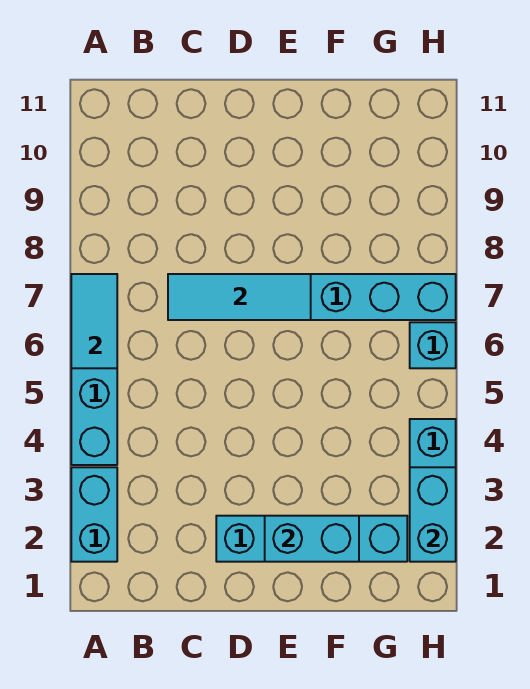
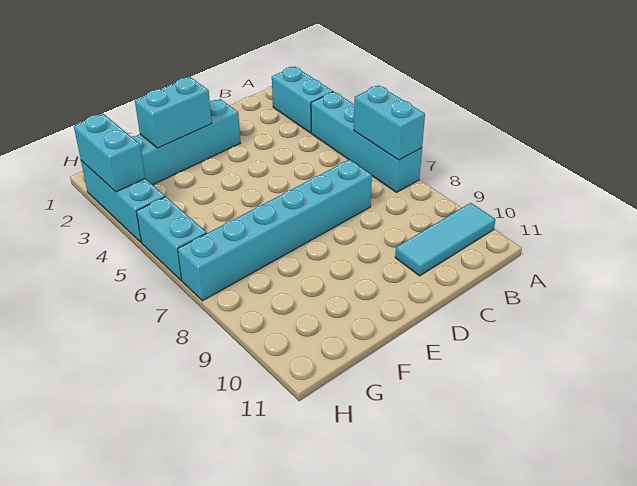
cyan 1x2 tile [71,274,117,368] -> cyan 1x2 brick [354,86,425,160]
cyan 1x3 tile [168,274,311,320] -> cyan 1x3 tile moved to [395,203,495,276]
cyan 1x1 brick [410,322,456,368] -> cyan 1x2 brick [136,197,207,280]

